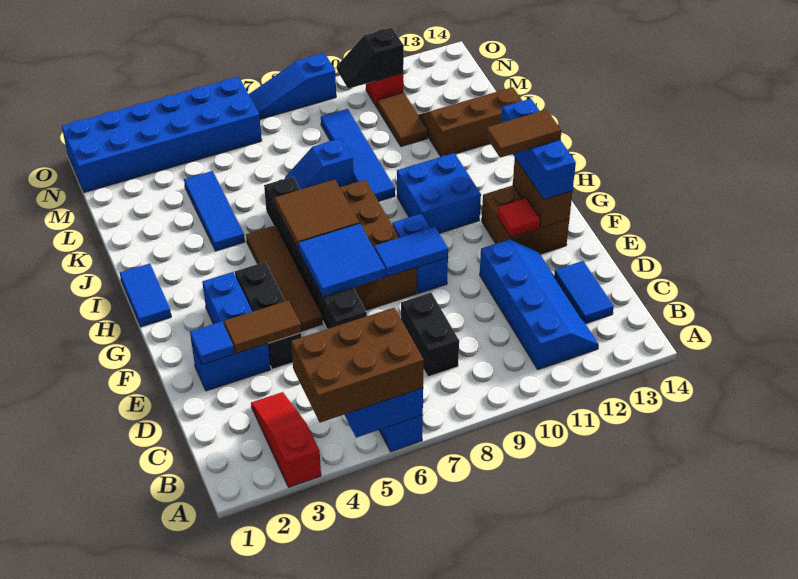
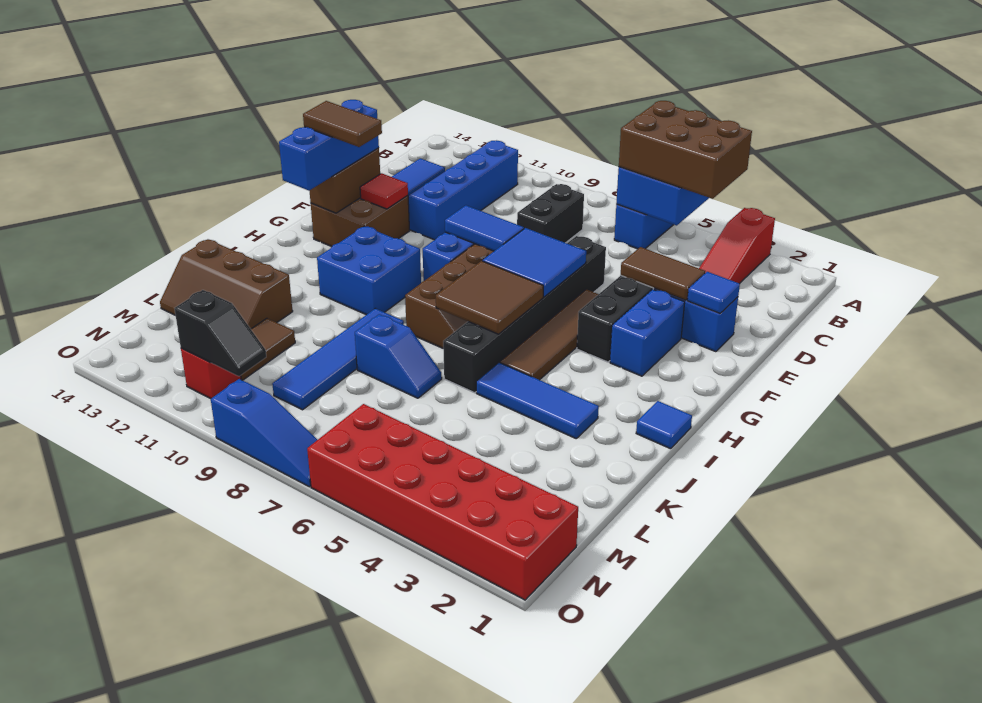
blue 1x2 tile [120,263,171,327] -> blue 1x1 tile [636,401,692,449]
blue 1x3 tile [184,171,245,251] -> blue 1x3 tile turned to [476,363,599,438]
blue 2x6 brick [62,77,262,192] -> red 2x6 brick [307,404,578,600]

